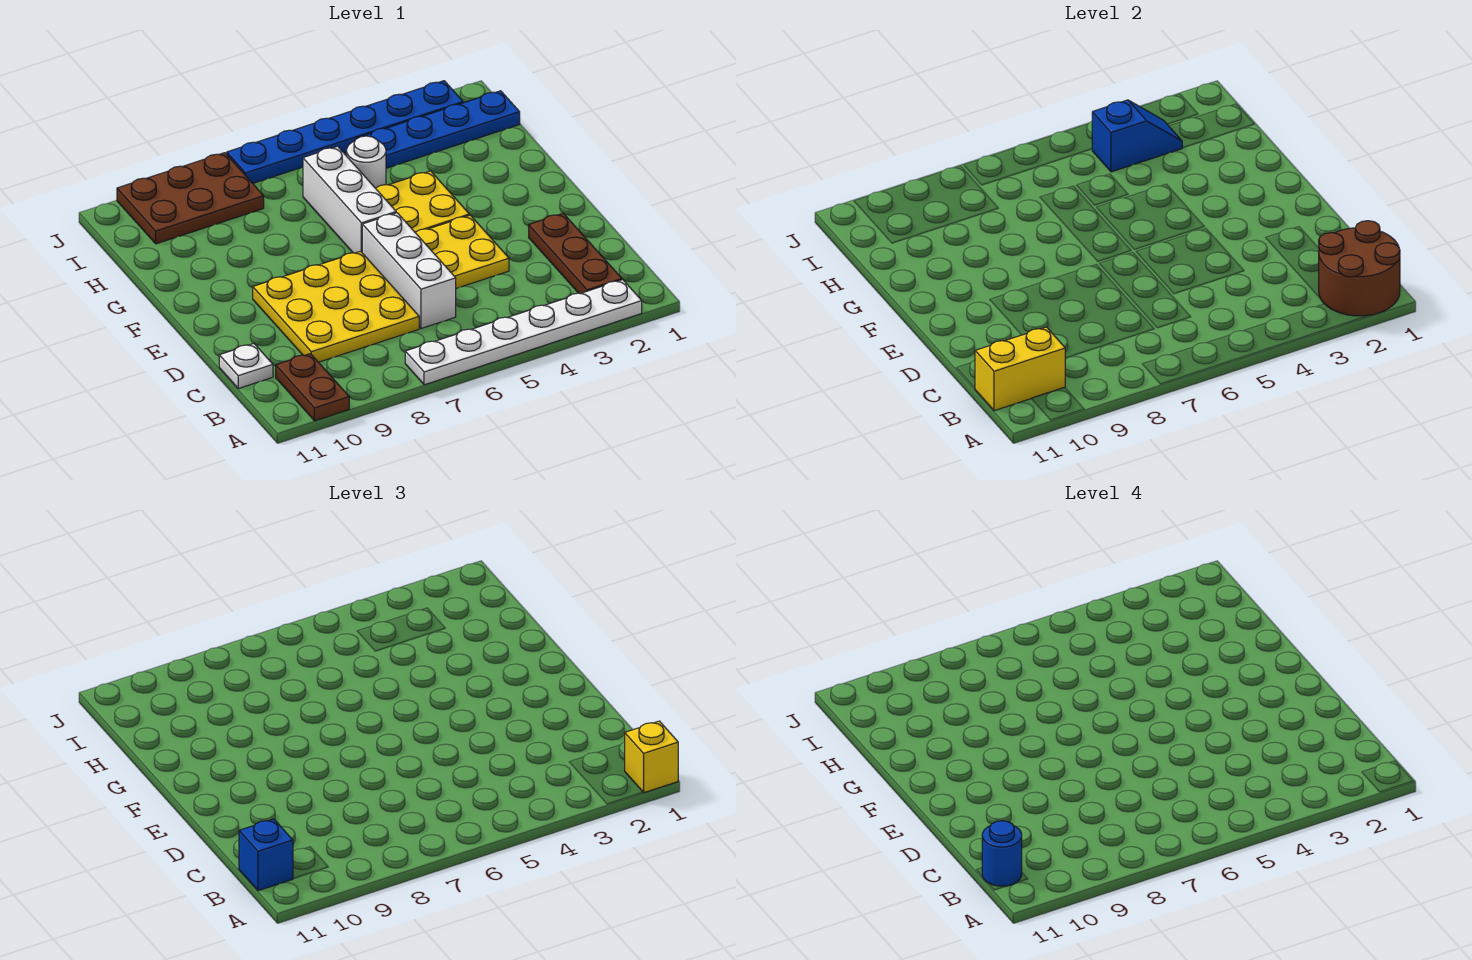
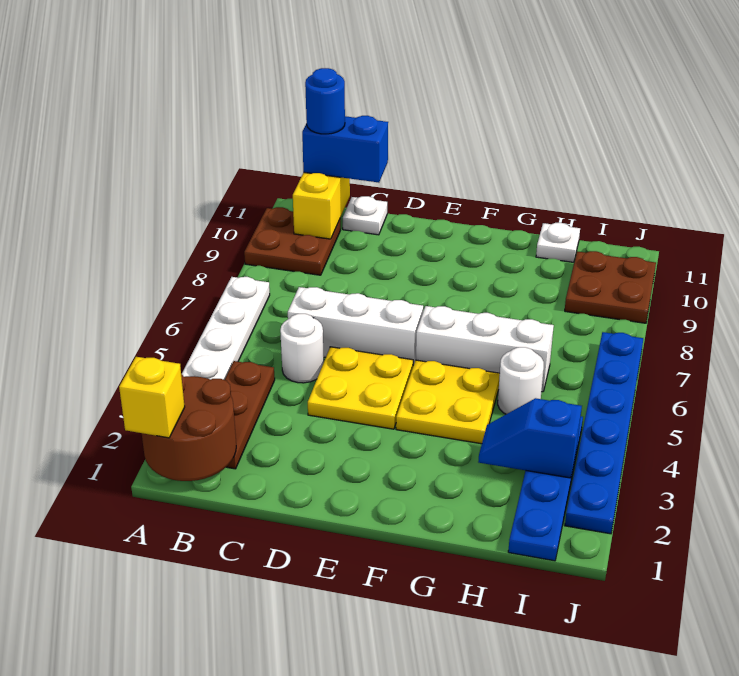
brown 1x2 plate [276,354,349,421] -> brown 2x2 plate [244,207,340,275]
brown 1x3 plate [529,213,622,294] -> brown 1x3 plate turned to [225,361,275,469]
blue 1x1 brick [239,819,293,891] -> blue 1x2 brick [302,116,388,183]
none -> white 1x1 round brick [280,314,324,383]
yellow 3x3 plate [253,251,419,362] -> none
none -> white 1x1 plate [536,223,580,262]
blue 1x2 slope [1092,100,1182,172] -> blue 1x2 slope turned to [478,398,582,478]
brown 2x3 plate [117,153,264,244] -> brown 2x2 plate [565,251,656,323]

